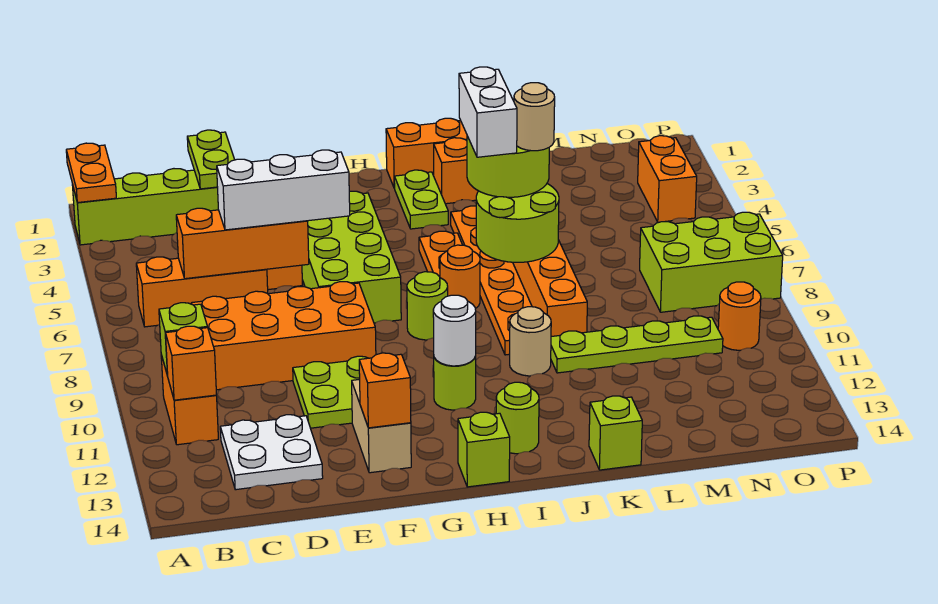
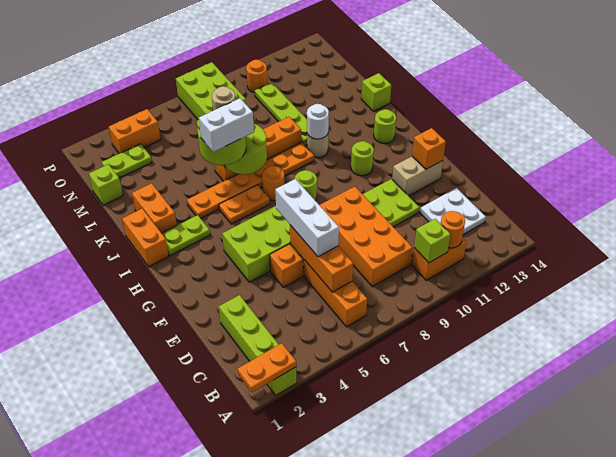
orange 1x1 brick [165,326,217,400] -> orange 1x1 round brick [441,211,465,248]
lime 1x2 plate [187,130,235,189] -> lime 1x2 plate moved to [102,144,152,178]
white 1x1 round brick [433,295,476,366] -> white 1x1 round brick moved to [307,104,329,139]
lime 1x1 brick [458,412,510,487] -> lime 1x1 brick moved to [89,164,123,205]

